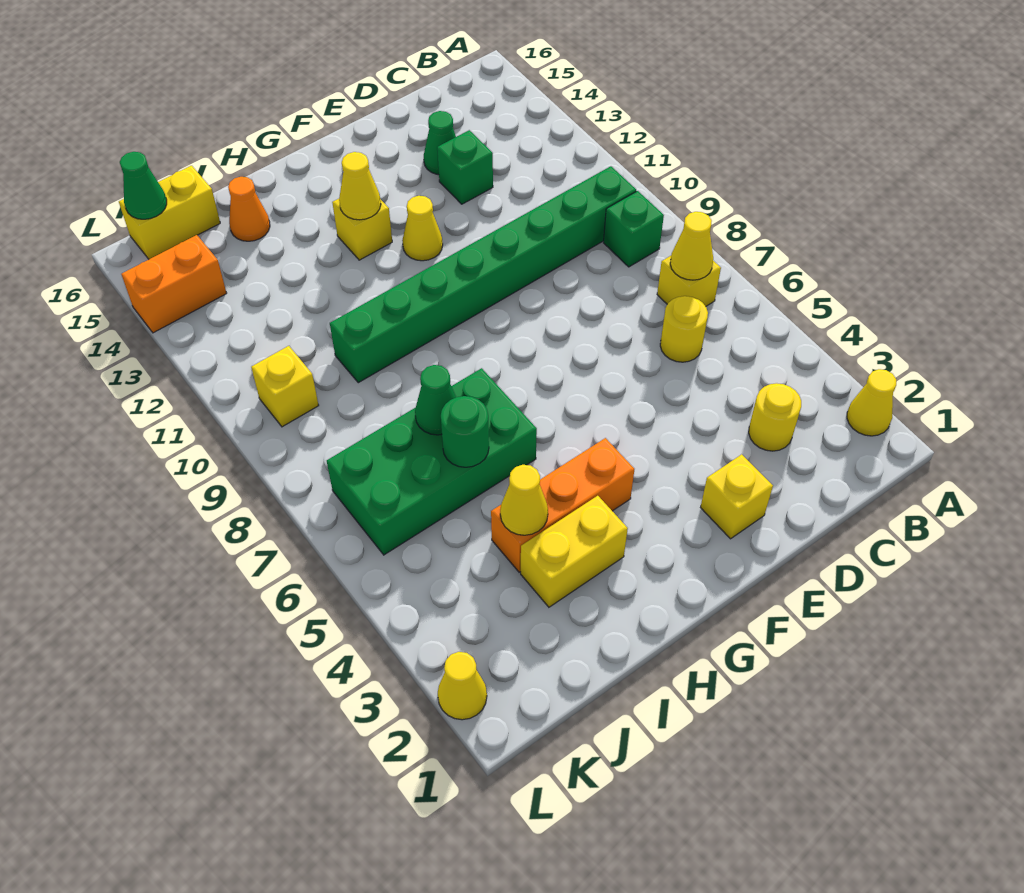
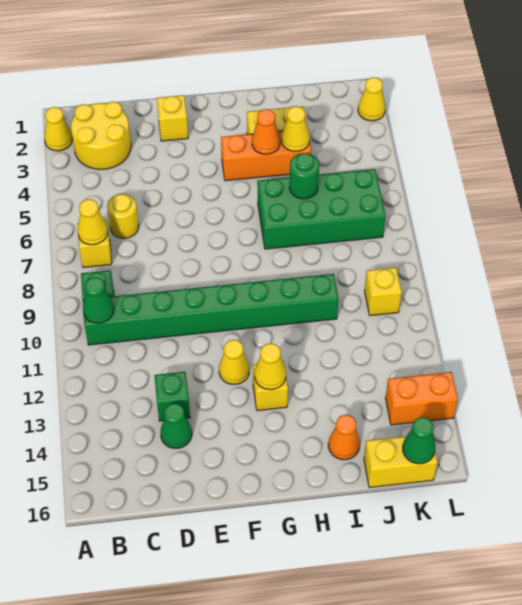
yellow 1x1 round brick [749,383,801,451] -> yellow 2x2 round brick [71,102,131,169]
none -> orange 1x1 cone [252,109,280,154]
green 1x1 cone [415,365,456,435] -> green 1x1 cone moved to [83,277,114,323]

